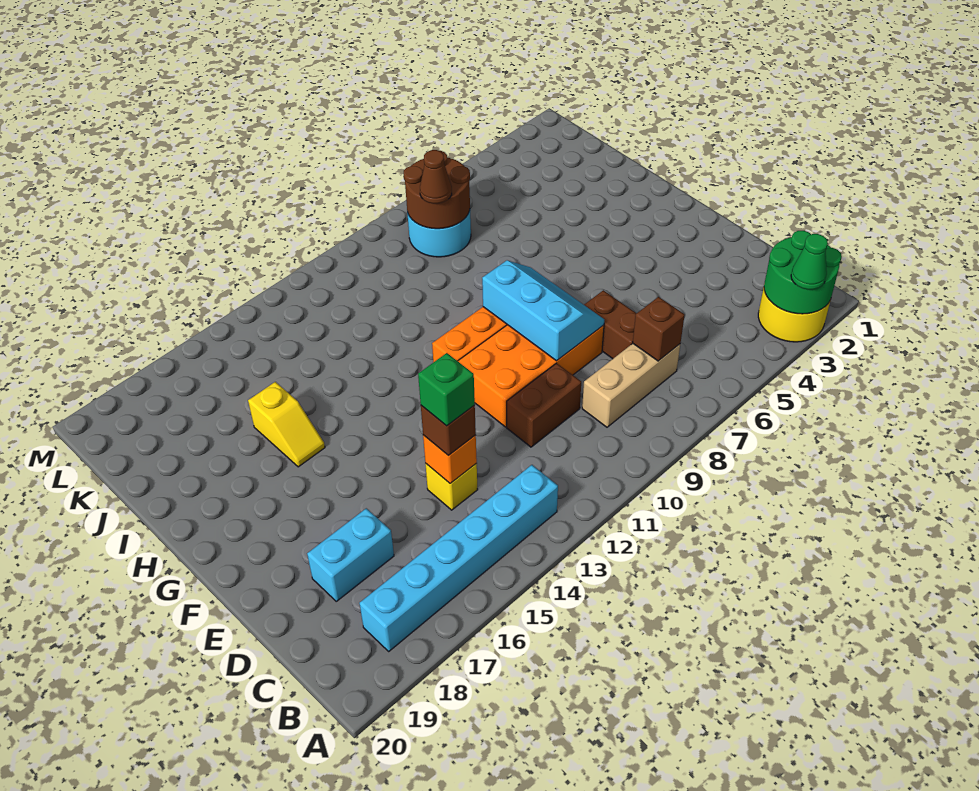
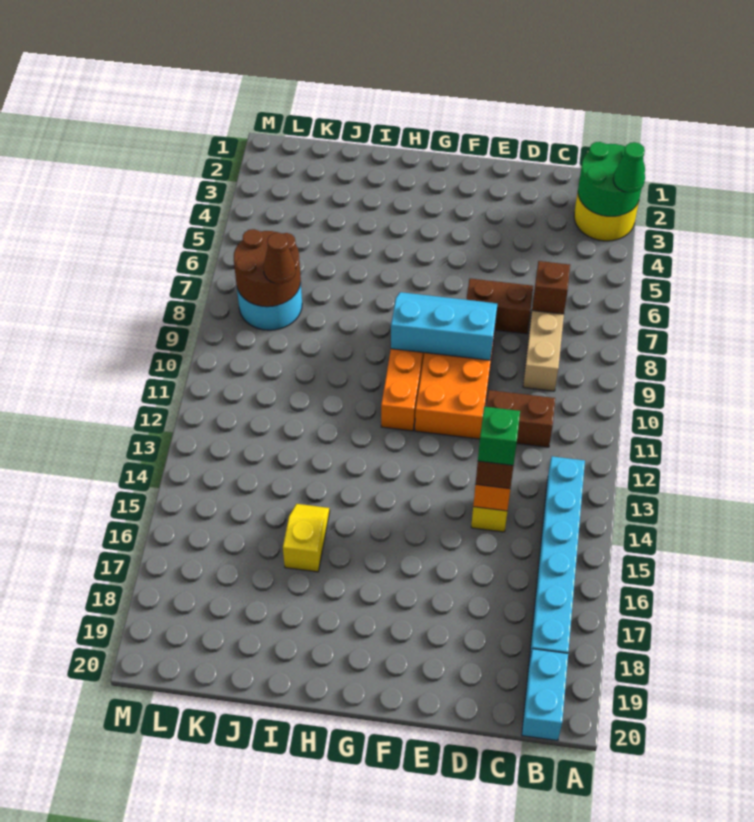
brown 1x2 brick [507,363,581,447] -> brown 1x2 brick turned to [486,390,555,447]
cyan 1x2 brick [307,508,394,601] -> cyan 1x2 brick moved to [522,649,568,741]
yellow 1x2 slope [248,382,325,467] -> yellow 1x2 slope turned to [283,504,330,572]

